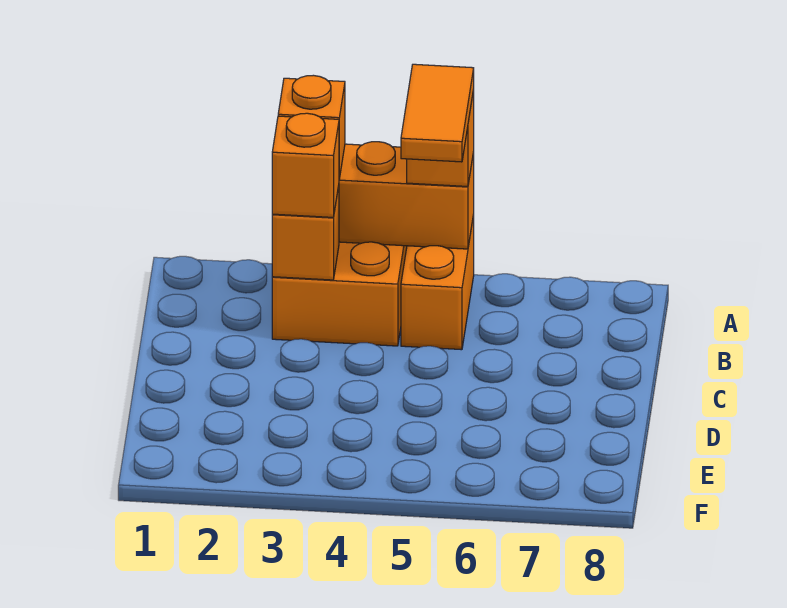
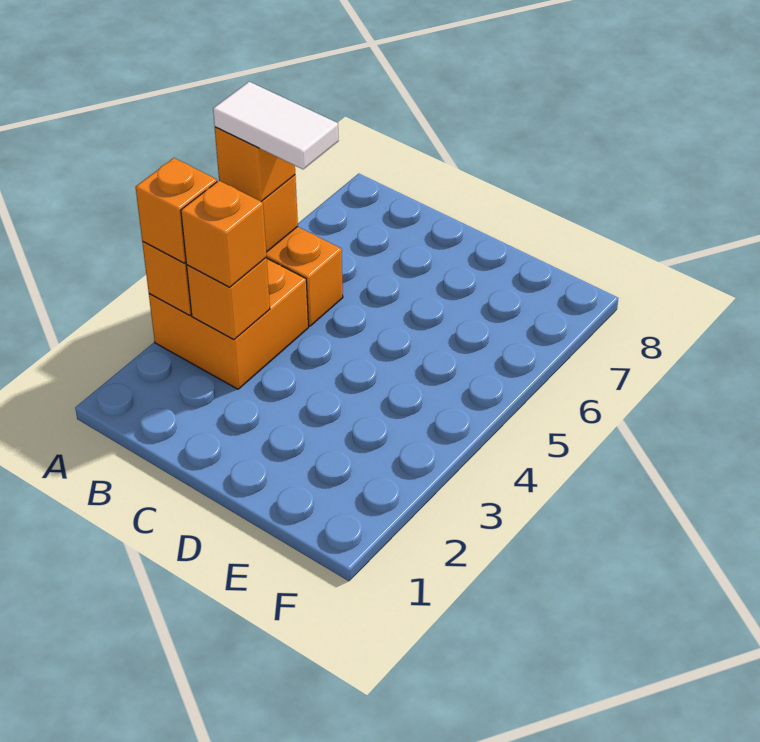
orange 1x2 tile [401,64,474,162] -> white 1x2 tile [213,82,338,169]

